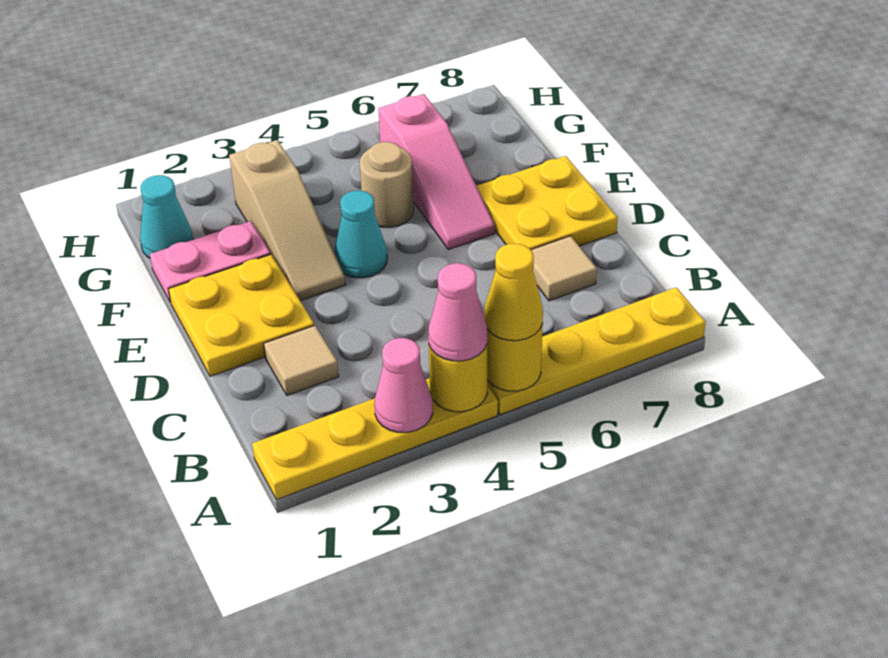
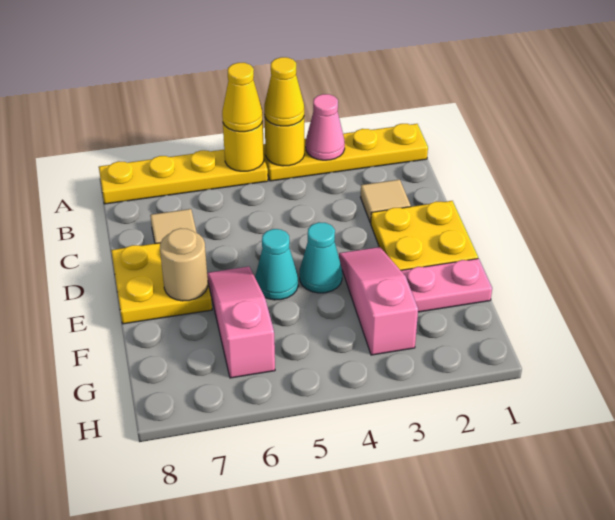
pink 1x1 cone [428,263,487,361] -> yellow 1x1 cone [264,57,304,126]
tan 1x3 slope [229,140,345,301] -> pink 1x3 slope [339,247,418,355]
tan 1x1 round brick [360,142,414,227] -> tan 1x1 round brick moved to [160,228,208,301]
cyan 1x1 cone [140,175,193,258] -> cyan 1x1 cone moved to [255,229,298,300]

